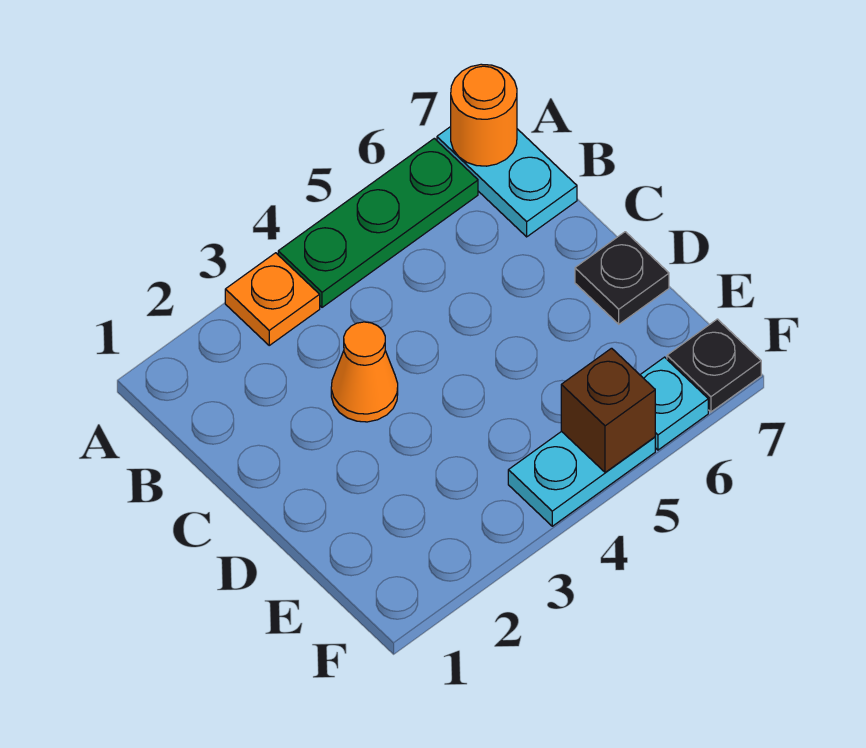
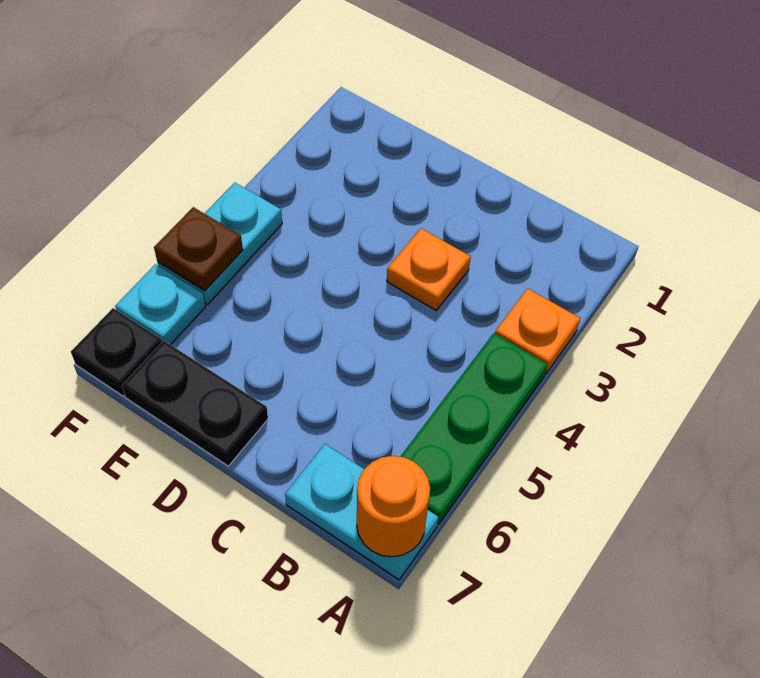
orange 1x1 cone [331,322,398,422] -> orange 1x1 plate [387,228,471,310]
black 1x1 plate [575,232,669,324] -> black 1x2 plate [122,341,268,466]
brown 1x1 brick [561,348,655,472] -> brown 1x1 plate [154,207,243,291]

